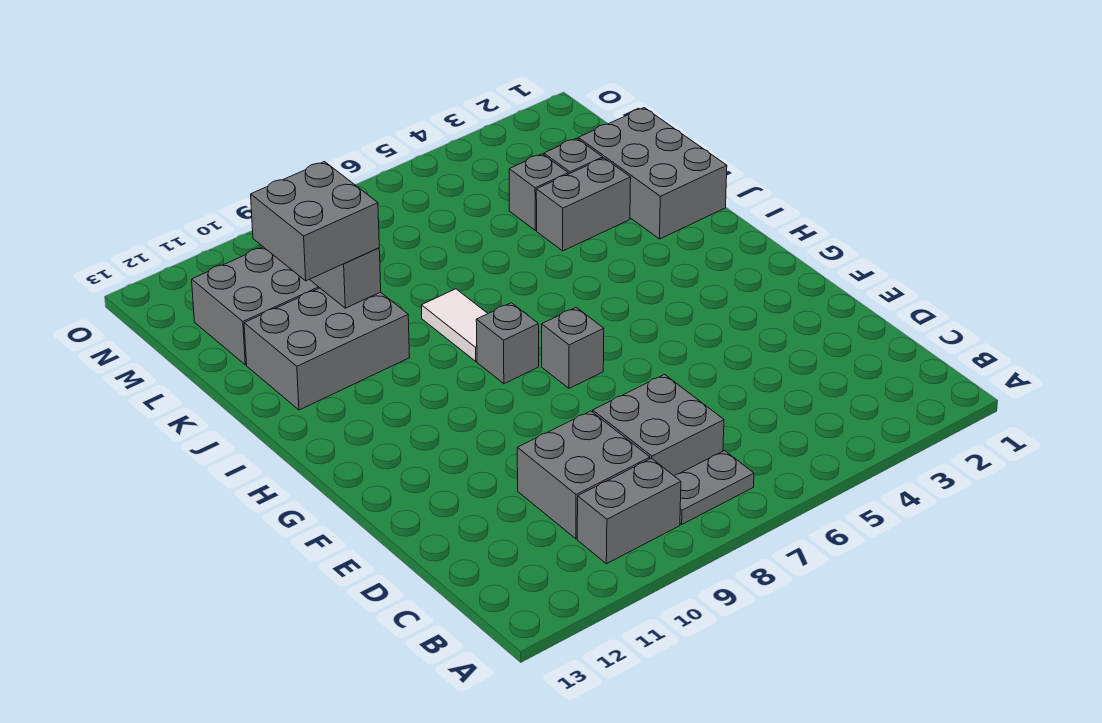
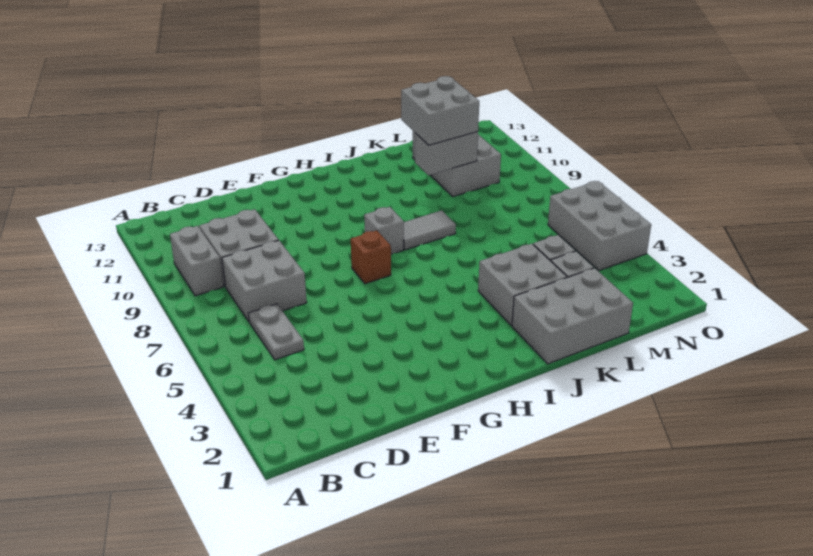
grey 1x2 plate [675,451,754,524] -> grey 1x2 plate moved to [248,304,304,360]
grey 1x1 brick [542,307,604,388] -> brown 1x1 brick [351,230,391,284]
white 1x2 tile [421,289,488,361] -> grey 1x2 tile [404,210,456,250]
grey 2x3 brick [244,288,410,410] -> grey 2x3 brick moved to [548,181,651,270]
grey 1x2 brick [536,158,631,251] -> grey 2x2 brick [478,244,567,325]

